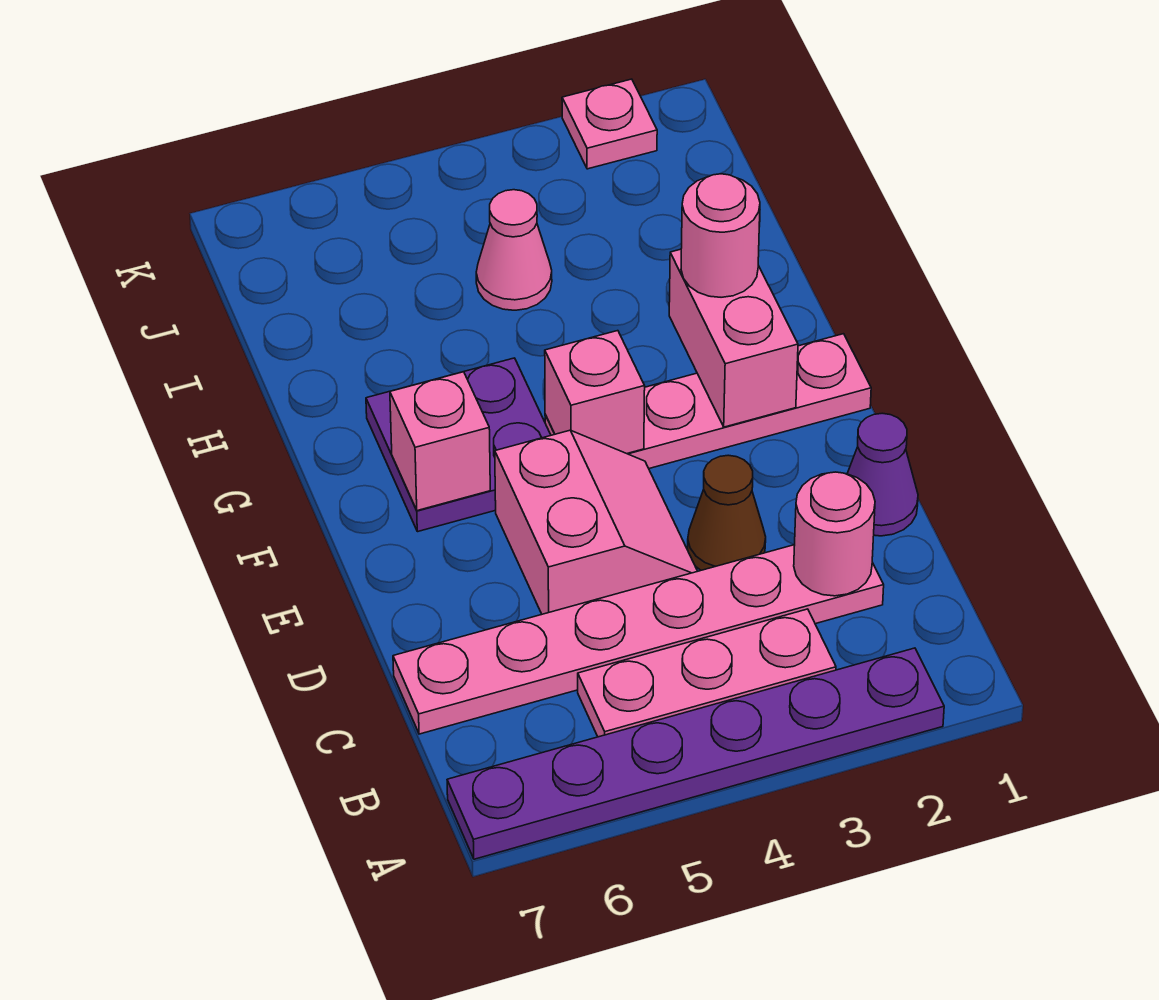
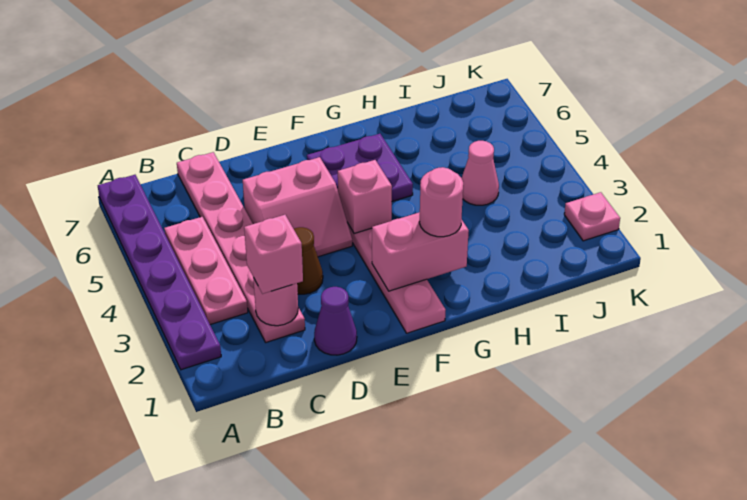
pink 1x1 brick [390,372,490,511] -> pink 1x1 brick moved to [244,215,303,294]

